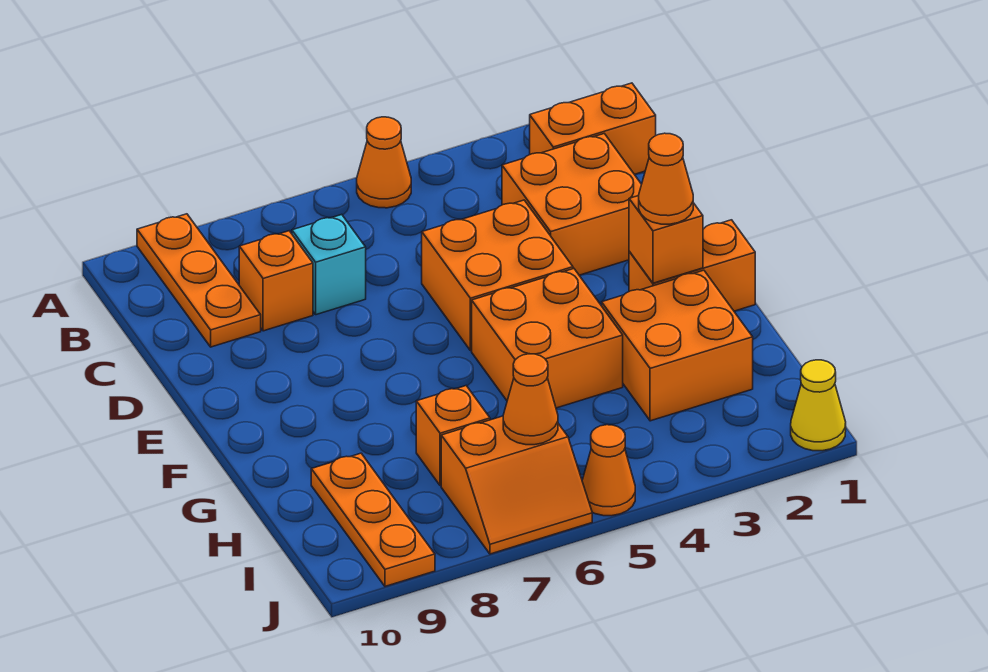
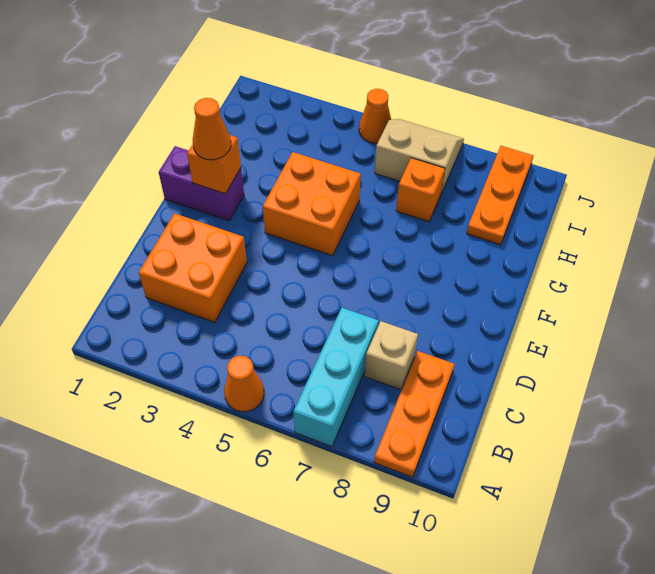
orange 1x2 brick [530,83,656,174] -> none
cyan 1x1 brick [292,215,366,315] -> cyan 1x3 brick [293,308,379,447]
orange 1x1 brick [239,231,313,331] -> tan 1x1 brick [365,321,418,390]
orange 2x2 brick [422,200,573,351] -> none
orange 1x2 brick [629,220,755,311] -> purple 1x2 brick [159,146,244,221]
orange 2x2 brick [602,270,753,421] -> none
orange 2x2 slope [441,416,592,554] -> tan 2x2 slope [375,119,464,193]
orange 1x1 cone [503,354,558,445] -> none
yellow 1x1 cone [791,360,846,451] -> none

